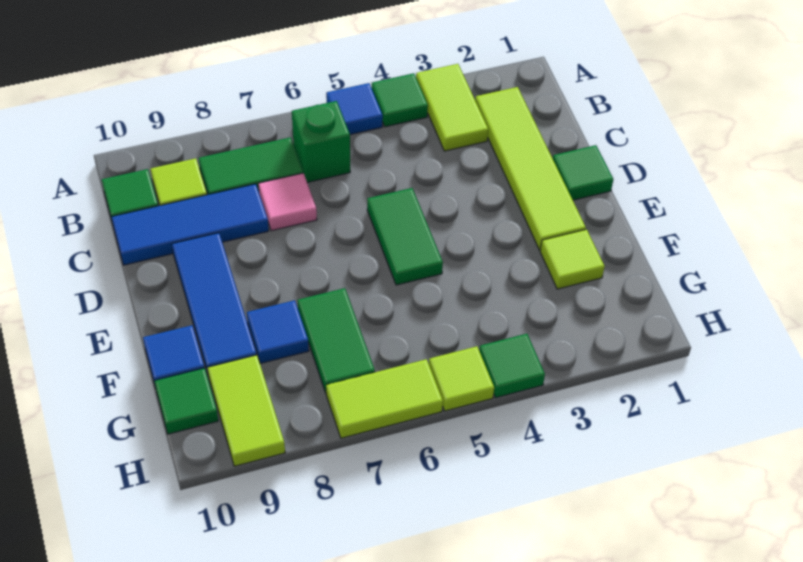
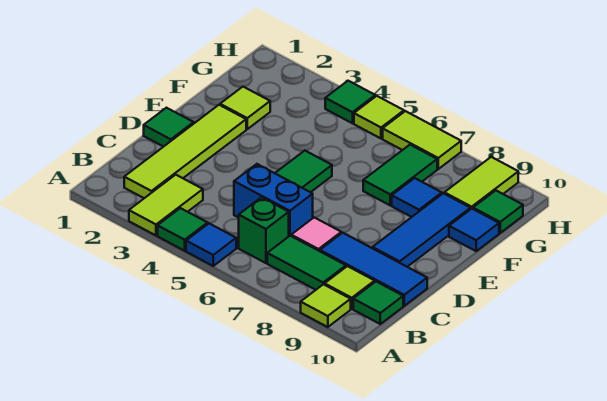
none -> lime 1x1 tile [301,284,351,327]
none -> blue 1x2 brick [234,164,313,236]

